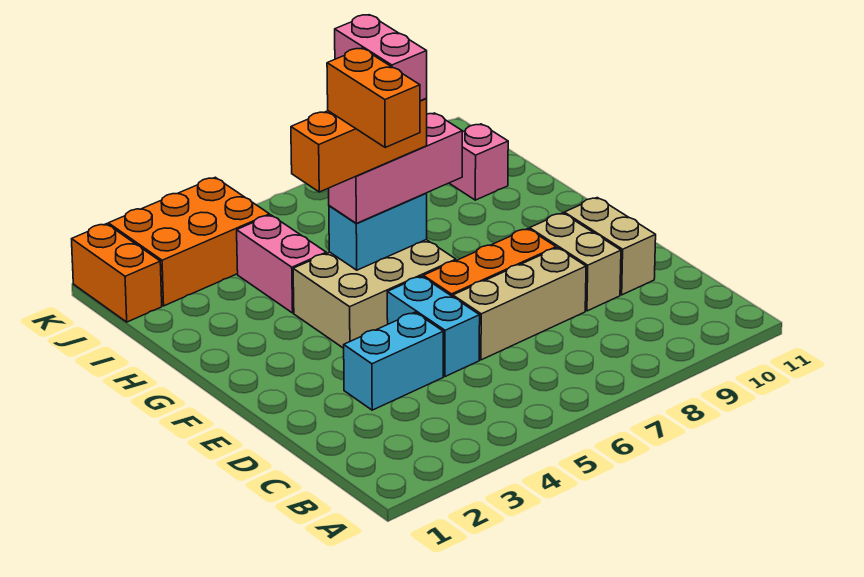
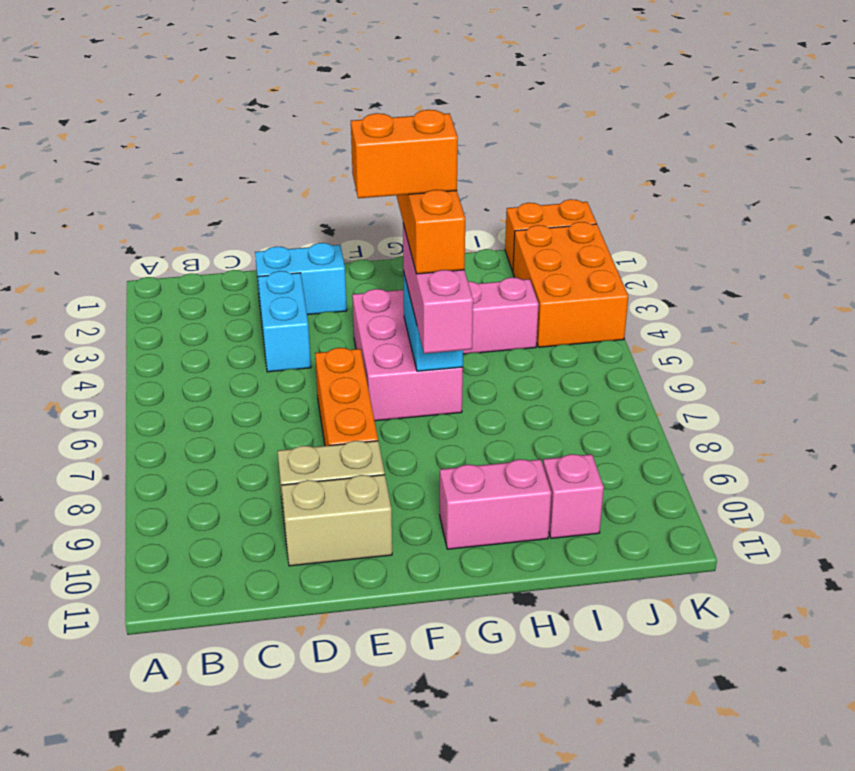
cyan 1x2 brick [387,276,480,377] -> cyan 1x2 brick moved to [255,243,347,315]
tan 1x3 brick [453,248,586,360] -> none
tan 2x3 brick [293,240,456,348] -> pink 2x3 brick [352,289,463,421]
pink 1x2 brick [335,15,427,101] -> pink 1x2 brick moved to [440,459,551,549]

